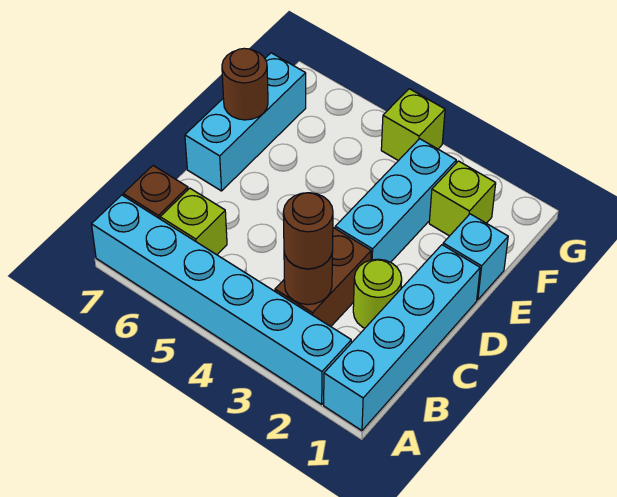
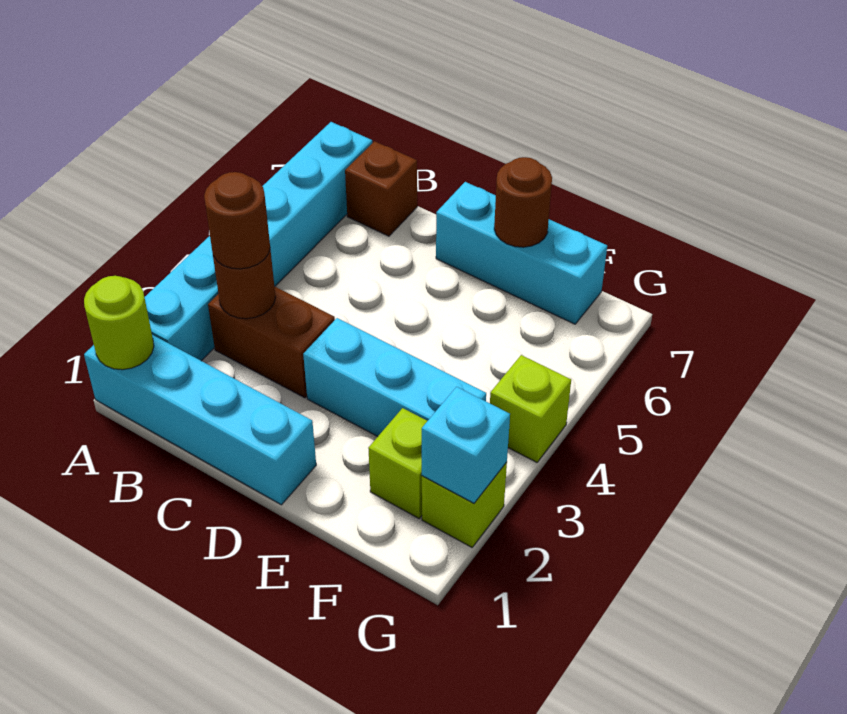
lime 1x1 brick [160,188,227,255] -> lime 1x1 brick moved to [422,462,507,547]
lime 1x1 round brick [353,259,402,328] -> lime 1x1 round brick moved to [84,276,154,370]
cyan 1x1 brick [443,214,508,300] -> cyan 1x1 brick moved to [422,387,510,503]

